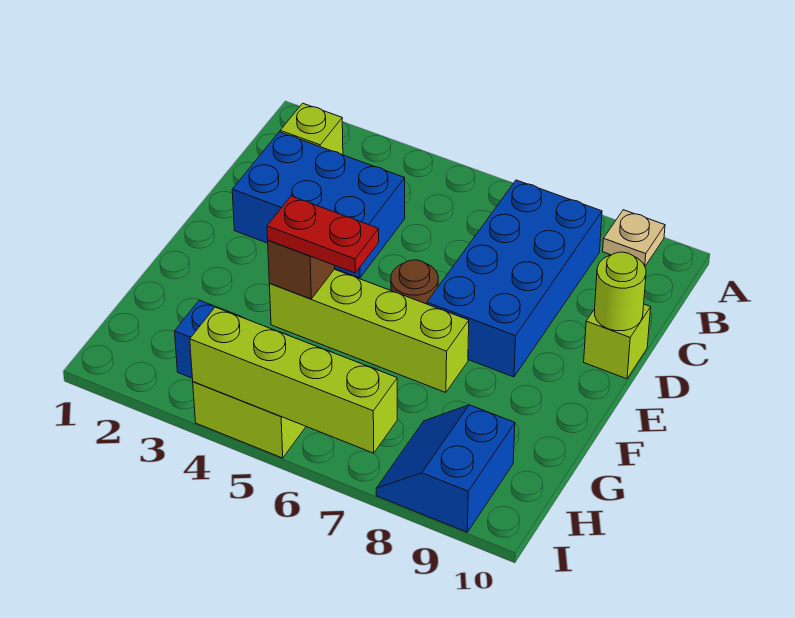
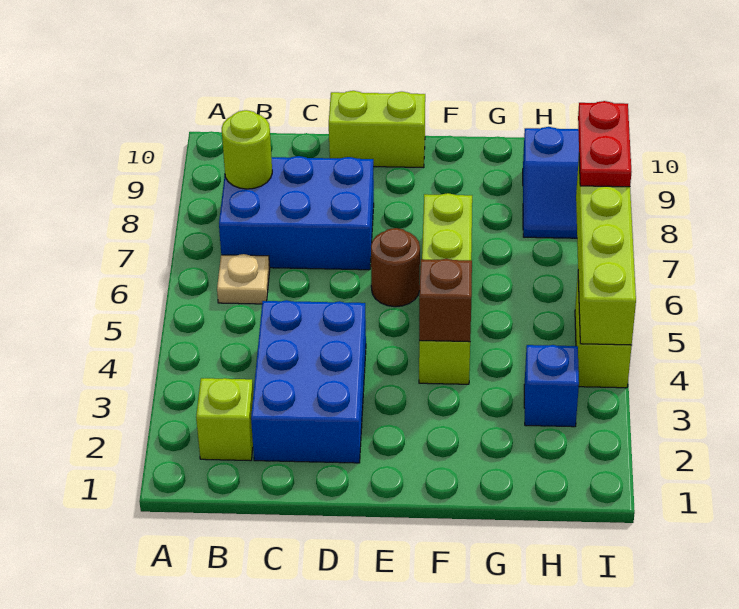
tan 1x1 plate [603,210,665,266] -> tan 1x1 plate moved to [217,254,270,304]
blue 2x4 brick [427,180,602,377] -> blue 2x3 brick [219,156,374,270]
lime 1x1 brick [584,304,651,379] -> lime 1x2 brick [329,91,425,168]
lime 1x1 round brick [595,252,646,331] -> lime 1x1 round brick moved to [222,110,272,189]
red 1x2 plate [267,196,379,273] -> red 1x2 plate moved to [578,101,632,187]

